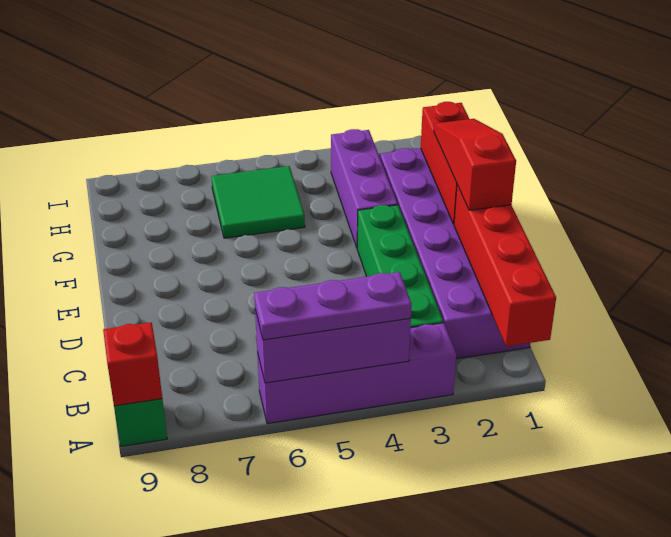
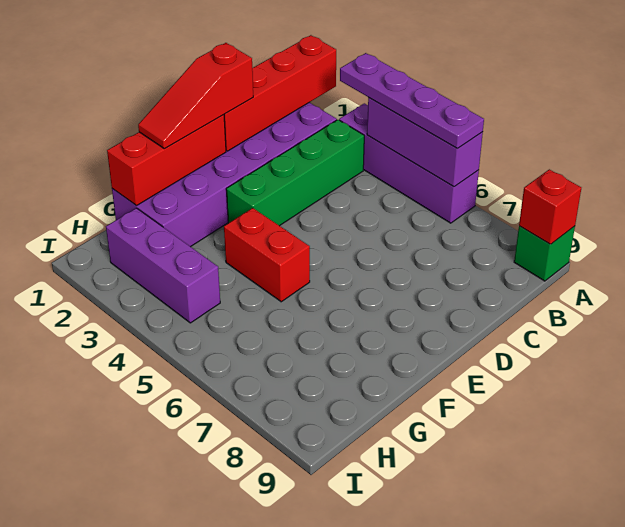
purple 1x3 plate [254,272,412,340] -> purple 1x4 plate [340,53,484,149]
purple 1x3 brick [331,129,398,247] -> purple 1x3 brick turned to [106,208,220,323]
none -> red 1x2 brick [224,208,310,302]
green 2x2 tile [211,166,305,238] -> none

